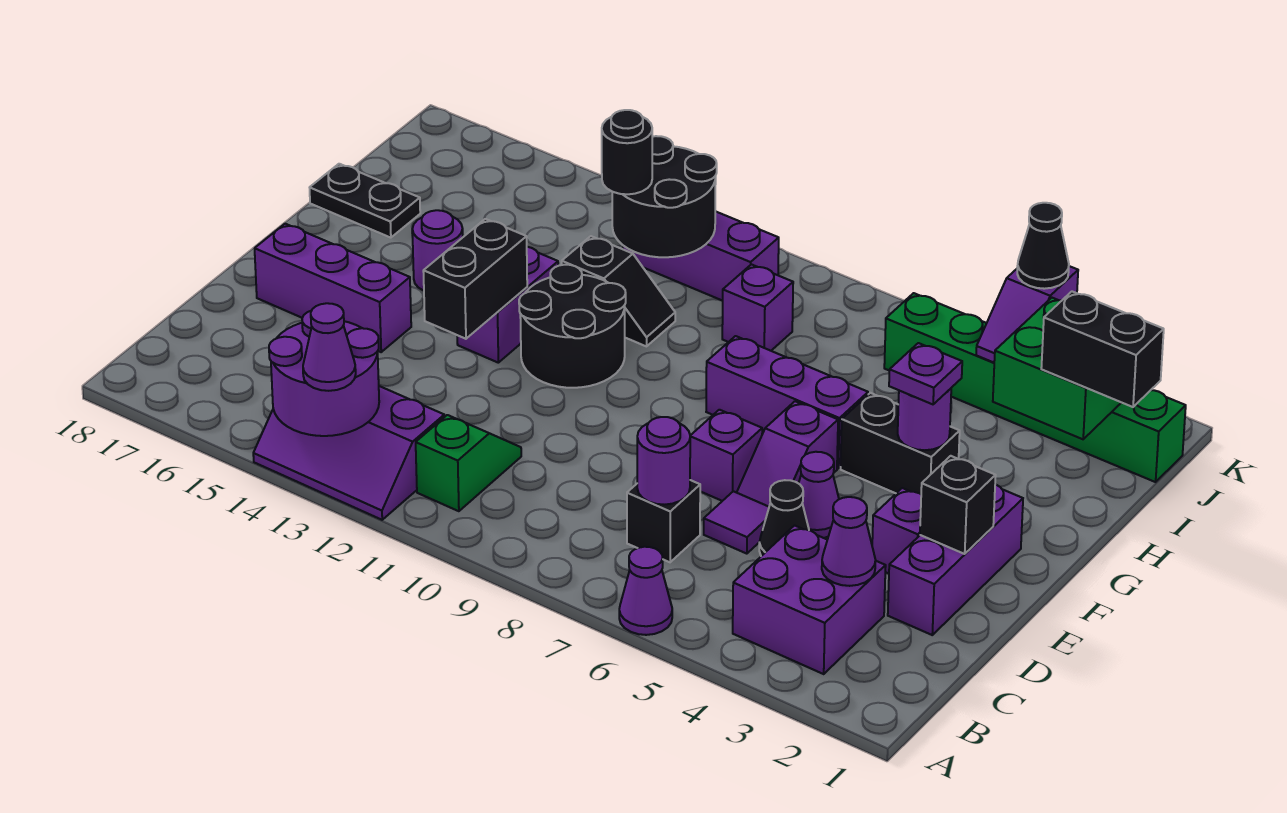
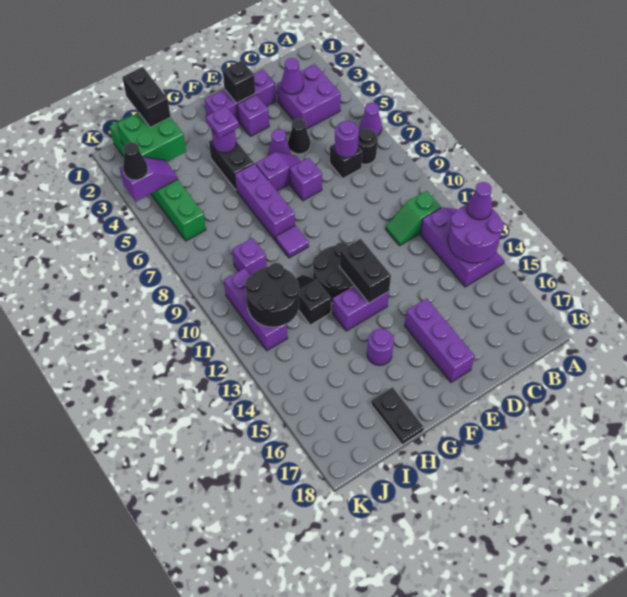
purple 1x1 tile [704,491,769,554] -> purple 1x1 tile moved to [276,225,309,258]
black 1x2 brick [423,219,527,339] -> black 1x2 brick turned to [339,239,391,303]
black 1x1 round brick [602,110,652,194] -> black 1x1 round brick moved to [358,129,378,164]

